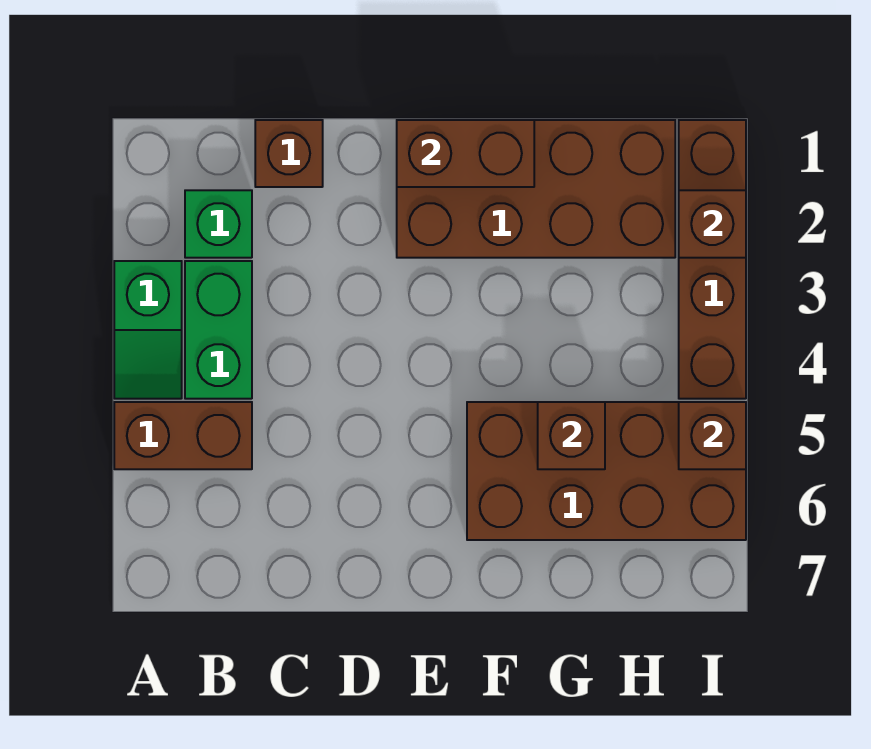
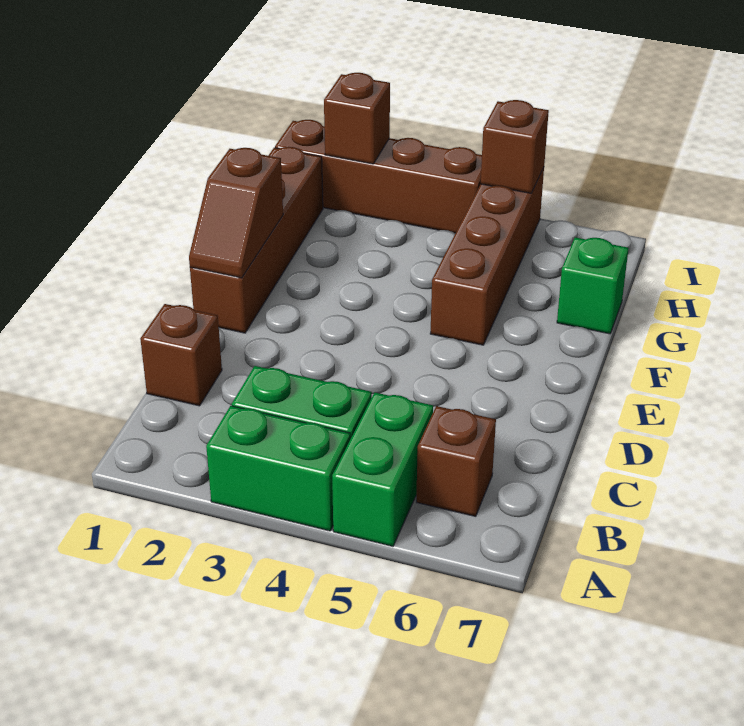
green 1x2 slope [114,261,182,399] -> green 1x2 brick [206,406,350,531]
brown 1x2 brick [114,402,252,469] -> green 1x2 brick [332,393,433,546]
green 1x1 brick [185,190,252,258] -> green 1x1 brick moved to [557,237,629,334]
brown 2x4 brick [397,120,675,258] -> brown 1x4 brick [190,147,323,333]
brown 1x2 brick [397,120,534,187] -> brown 1x2 slope [189,148,283,278]
brown 2x4 brick [467,402,746,540] -> brown 1x4 brick [430,168,544,345]
brown 1x1 brick [538,402,605,469] -> brown 1x1 brick moved to [416,406,496,516]

